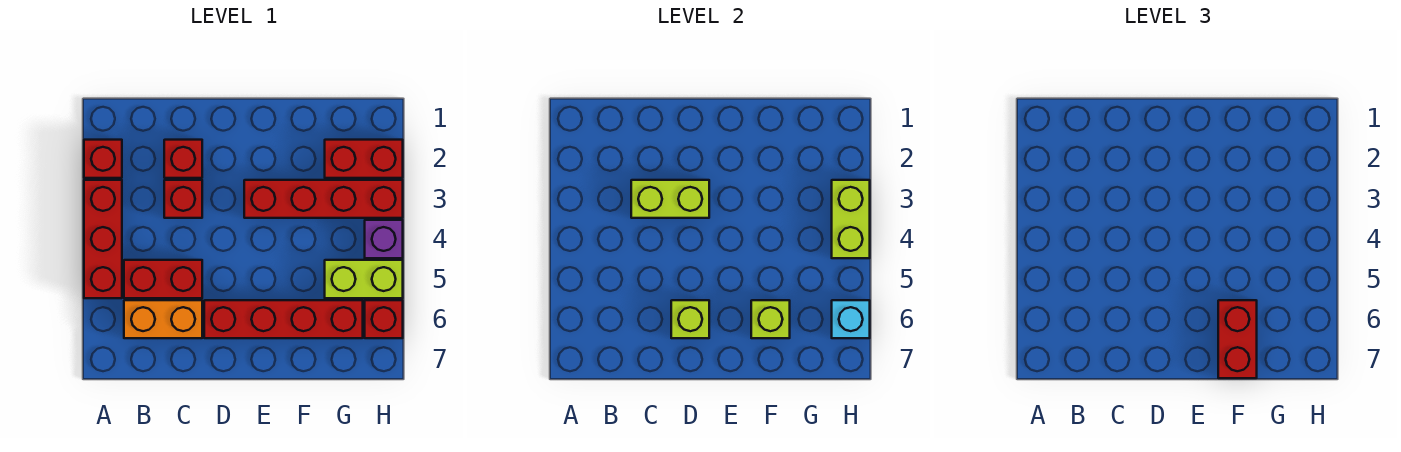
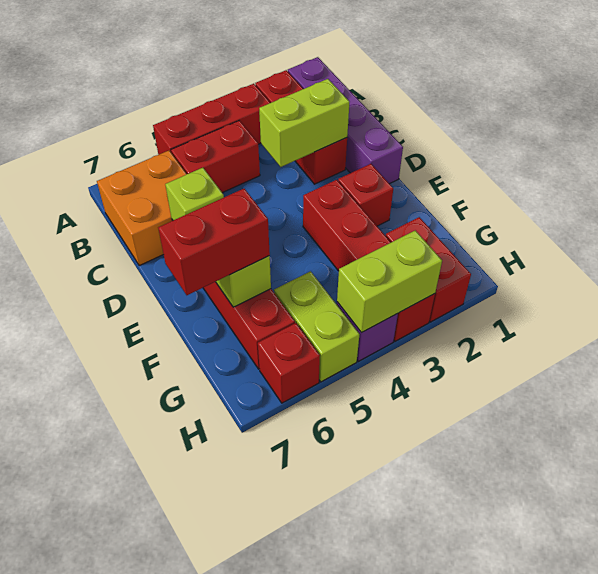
none -> purple 1x4 brick [288,57,403,184]
red 1x2 brick [124,260,202,298] -> red 1x2 brick turned to [171,120,260,193]
orange 1x2 brick [124,300,202,338] -> orange 2x2 brick [97,151,186,266]
red 1x1 brick [164,180,202,218] -> red 1x1 brick moved to [338,164,393,226]
lime 1x2 brick [631,180,709,218] -> lime 1x2 brick turned to [259,79,349,167]
cyan 1x1 brick [832,300,870,338] -> none

